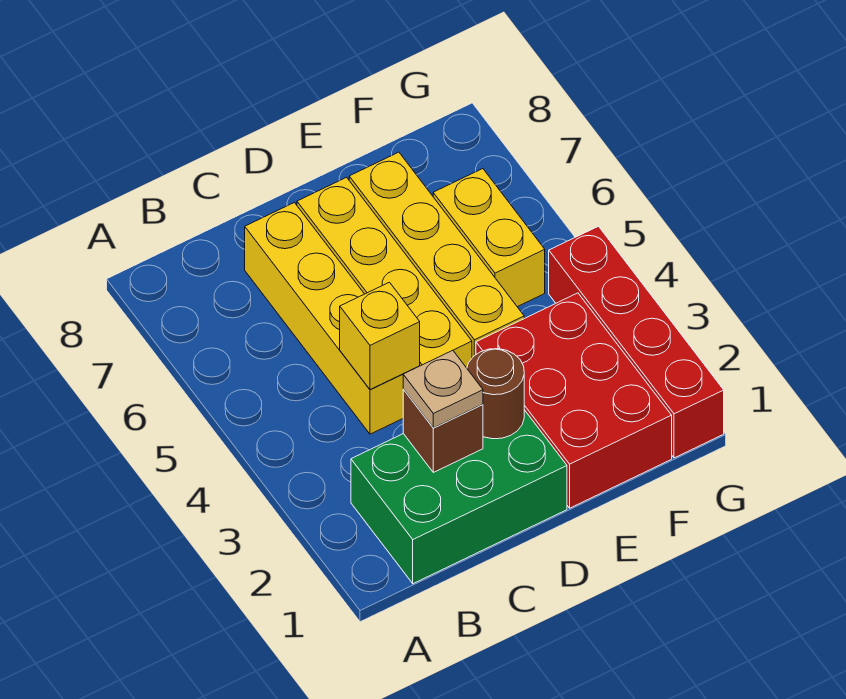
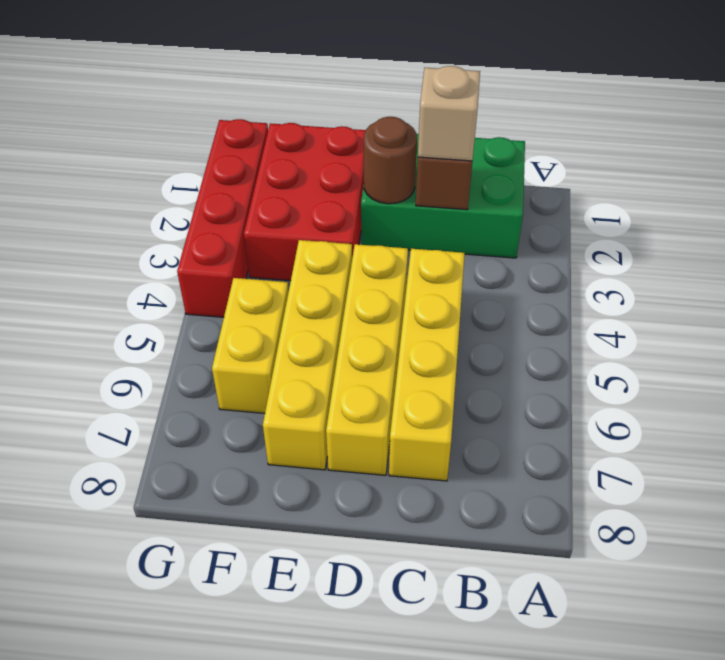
tan 1x1 plate [403,350,483,428] -> tan 1x1 brick [418,66,480,161]
yellow 1x1 brick [340,282,420,390] -> none

